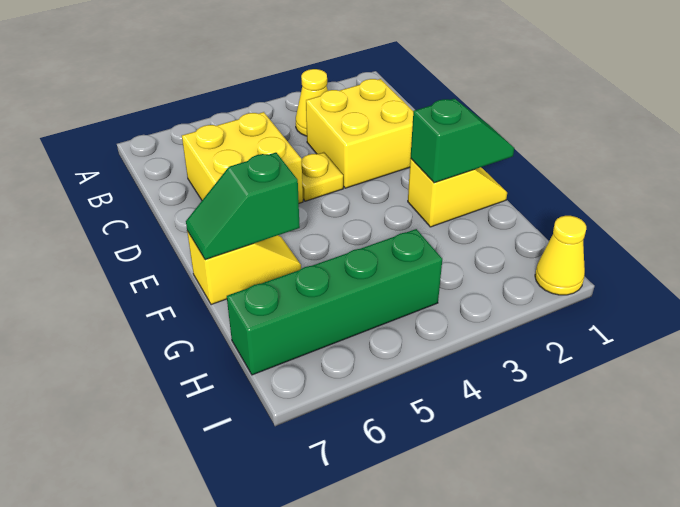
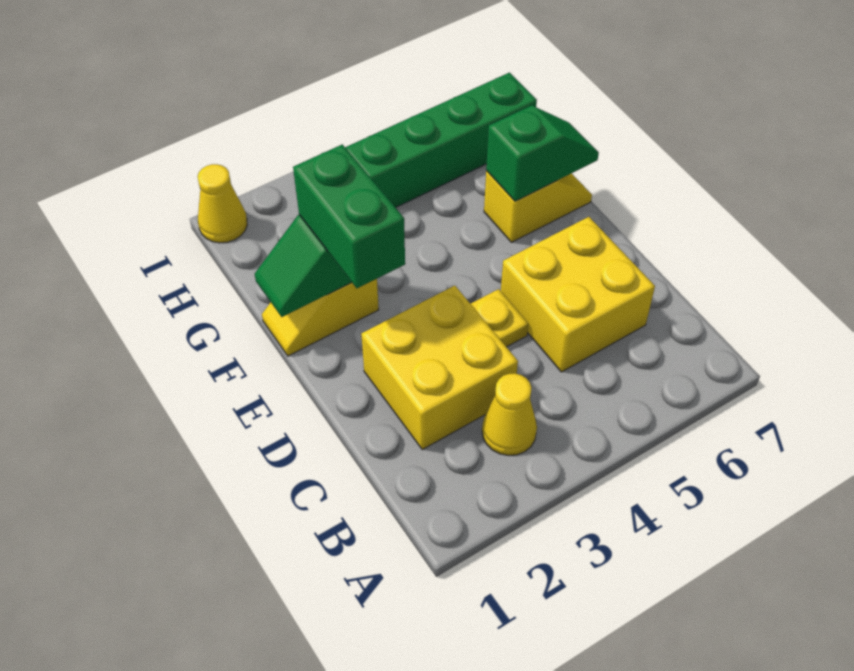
none -> green 1x2 brick [293,144,405,288]
yellow 1x2 slope [187,231,301,305] -> yellow 1x2 slope turned to [484,171,592,242]

